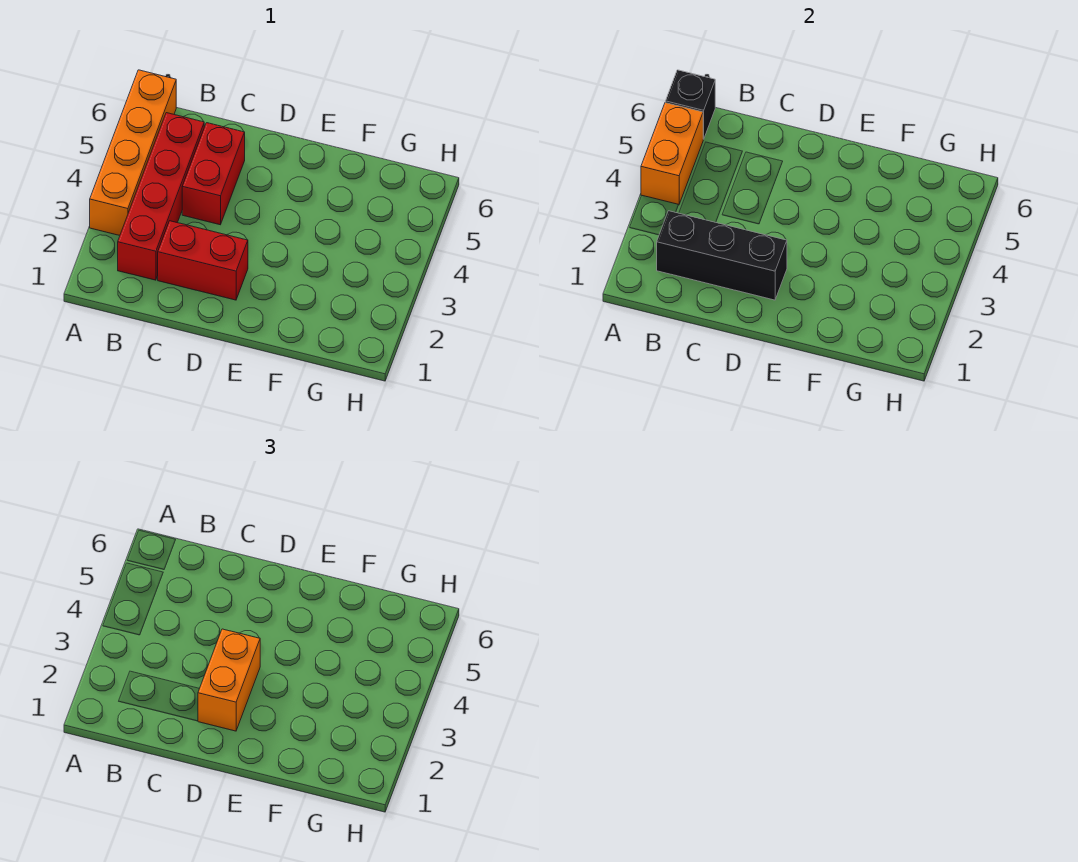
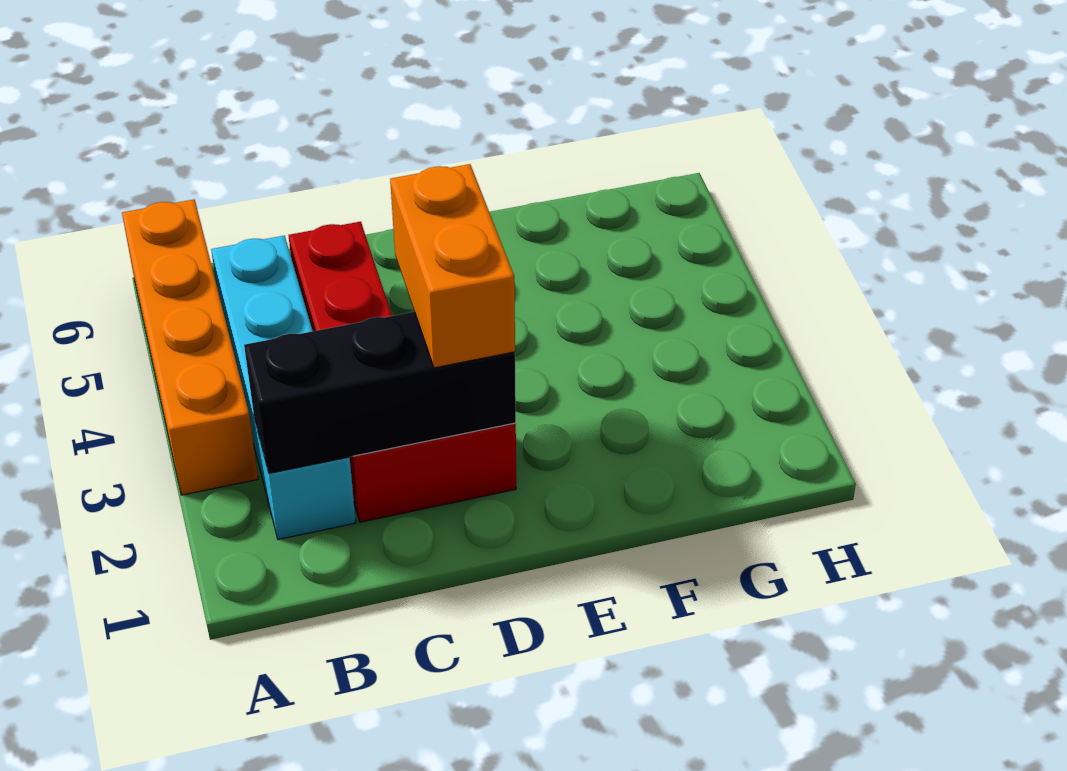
orange 1x2 brick [641,103,703,205] -> none
black 1x1 brick [666,70,715,139] -> none
red 1x4 brick [118,113,204,280] -> cyan 1x4 brick [211,236,356,539]

